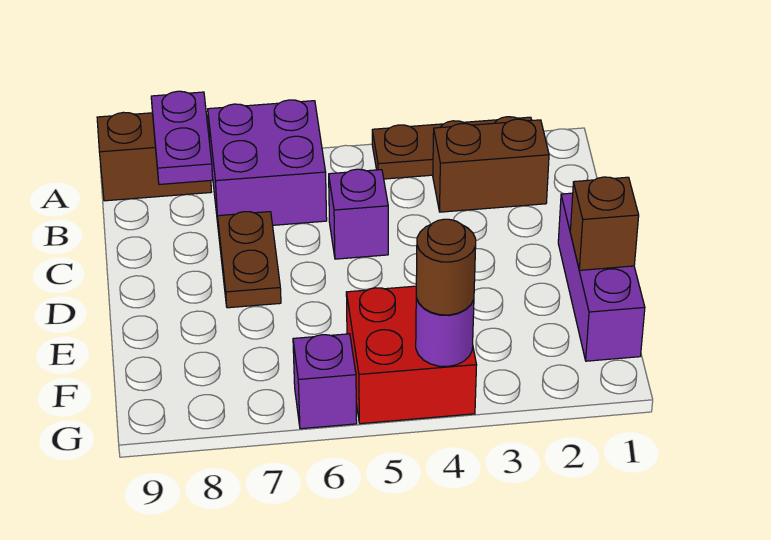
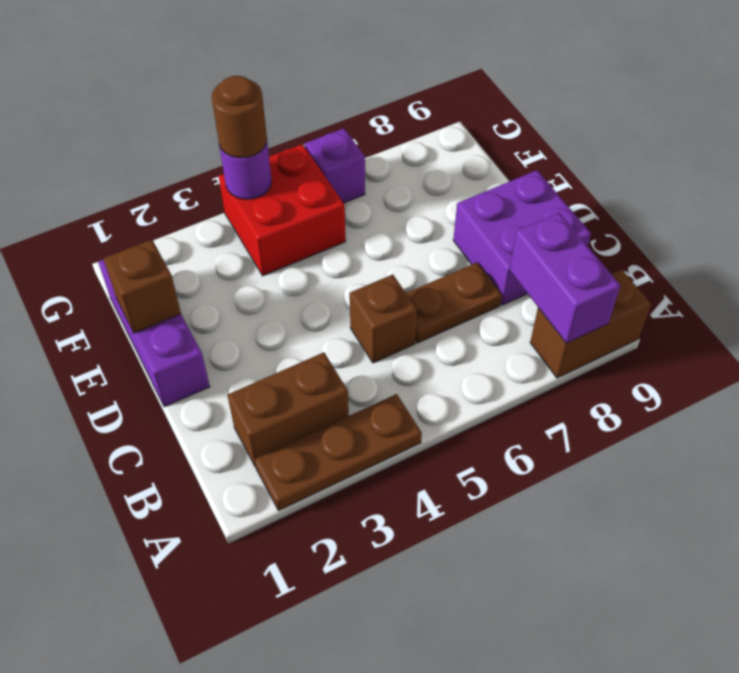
purple 2x2 brick [208,100,327,225] -> purple 2x2 brick moved to [453,170,591,305]
purple 1x2 plate [151,91,213,184] -> purple 1x2 brick [510,213,620,343]
purple 1x1 brick [329,169,388,259] -> brown 1x1 brick [350,274,417,363]
brown 1x2 plate [218,212,281,308] -> brown 1x2 plate turned to [406,262,502,343]

